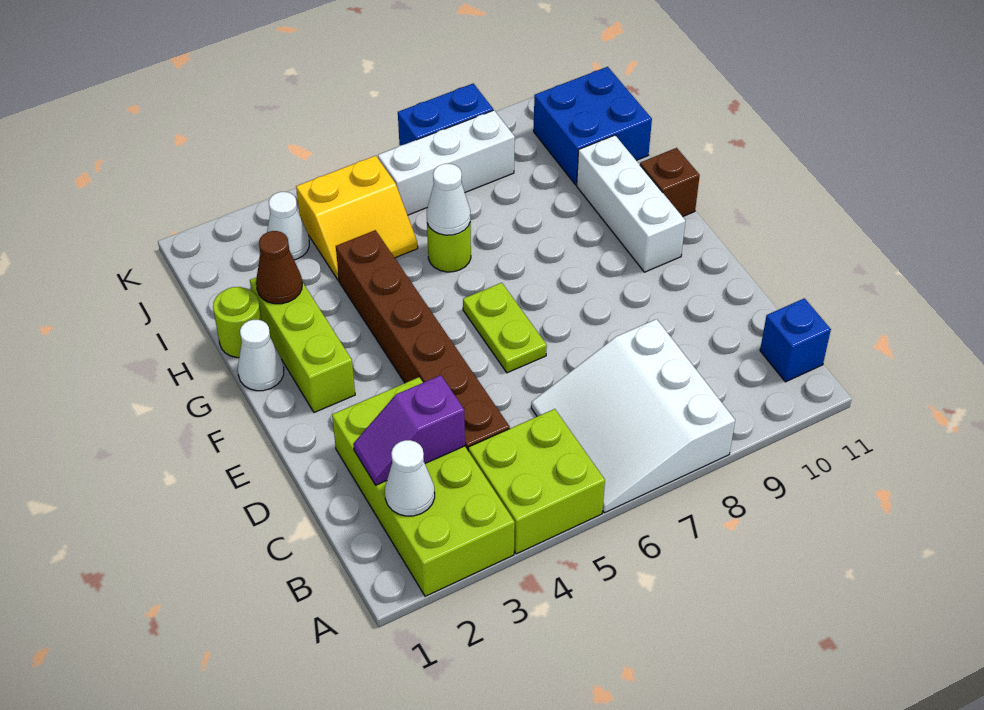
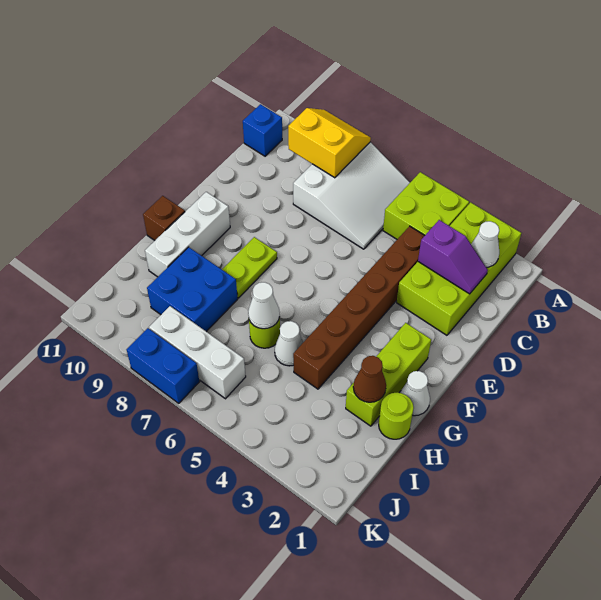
lime 1x2 plate [463,283,547,373] -> lime 1x2 plate moved to [222,237,277,298]
yellow 2x2 slope [296,156,418,280] -> yellow 2x2 slope moved to [288,108,371,178]
blue 2x2 brick [534,67,652,185] -> blue 2x2 brick moved to [147,247,238,332]
white 1x1 cone [267,192,309,260] -> white 1x1 cone moved to [275,321,303,366]

